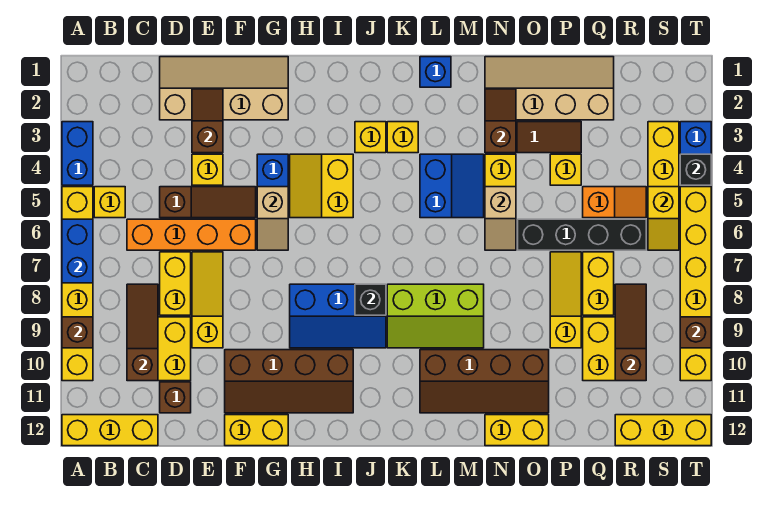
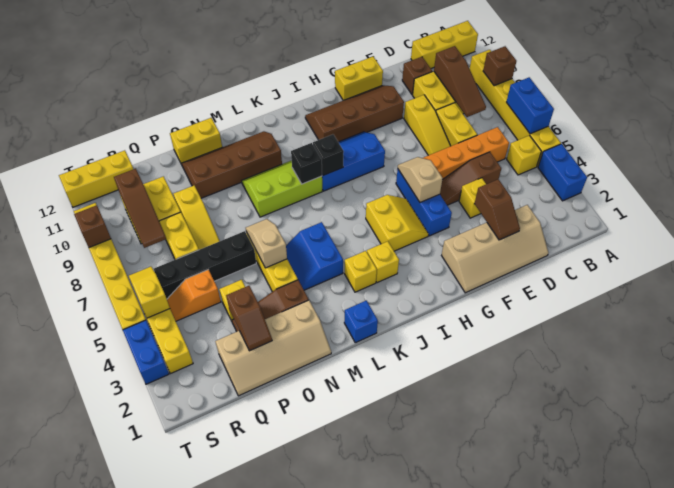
brown 1x2 slope [485,89,516,153] -> brown 1x2 slope moved to [226,286,272,351]
black 1x1 brick [680,154,711,185] -> black 1x1 brick moved to [291,143,322,184]

